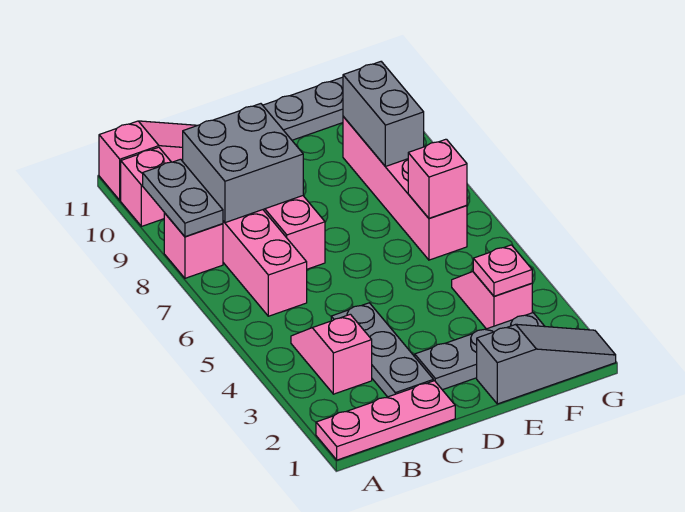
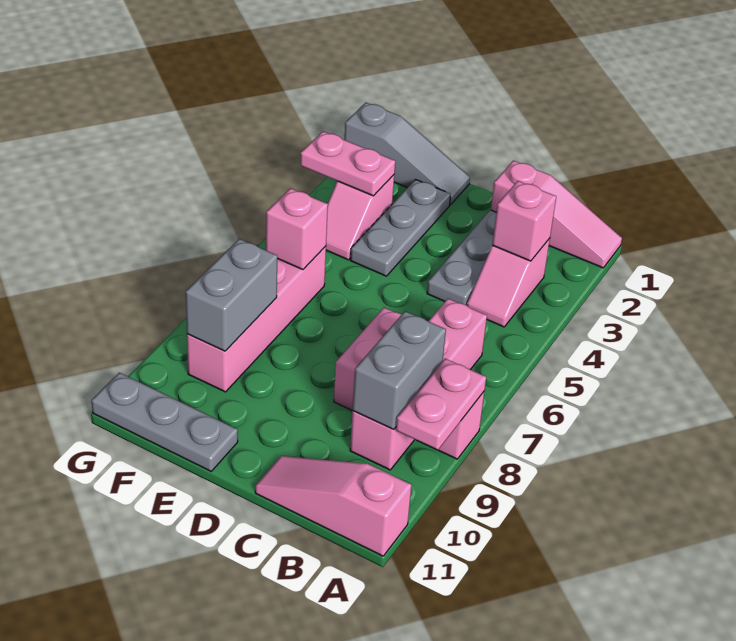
pink 1x3 plate [316,381,455,460] -> pink 1x3 slope [491,161,622,268]
grey 1x2 plate [143,159,223,237] -> pink 1x2 plate [396,359,486,450]
pink 1x1 brick [121,147,171,226] -> pink 1x1 brick moved to [492,181,556,261]
grey 2x2 brick [183,104,303,223] -> grey 1x2 brick [353,311,446,429]
grey 1x3 plate [415,313,545,390] -> grey 1x3 plate turned to [350,180,451,276]
grey 1x3 slope [477,324,616,404] -> grey 1x3 slope turned to [345,103,470,205]
pink 1x1 plate [473,245,532,296] -> pink 1x2 plate [300,131,395,196]

